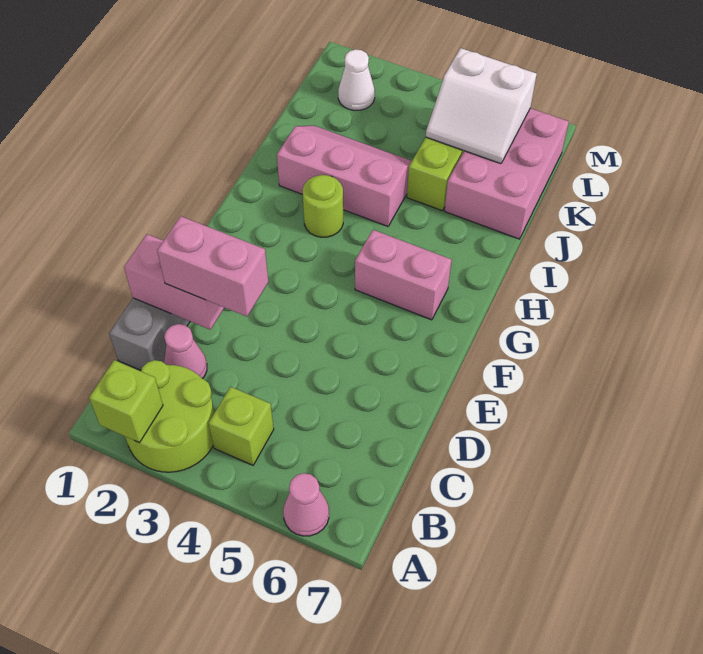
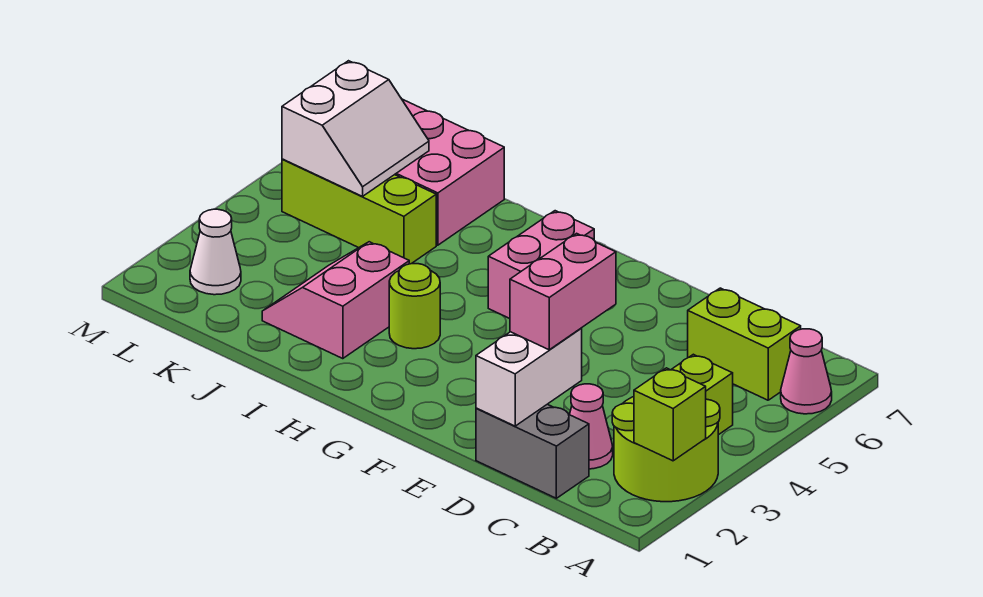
none -> lime 1x2 brick [688,288,801,400]
pink 1x2 brick [124,234,224,330] -> white 1x2 brick [476,328,582,426]
pink 2x3 slope [277,126,412,226] -> pink 2x2 slope [262,242,409,359]

